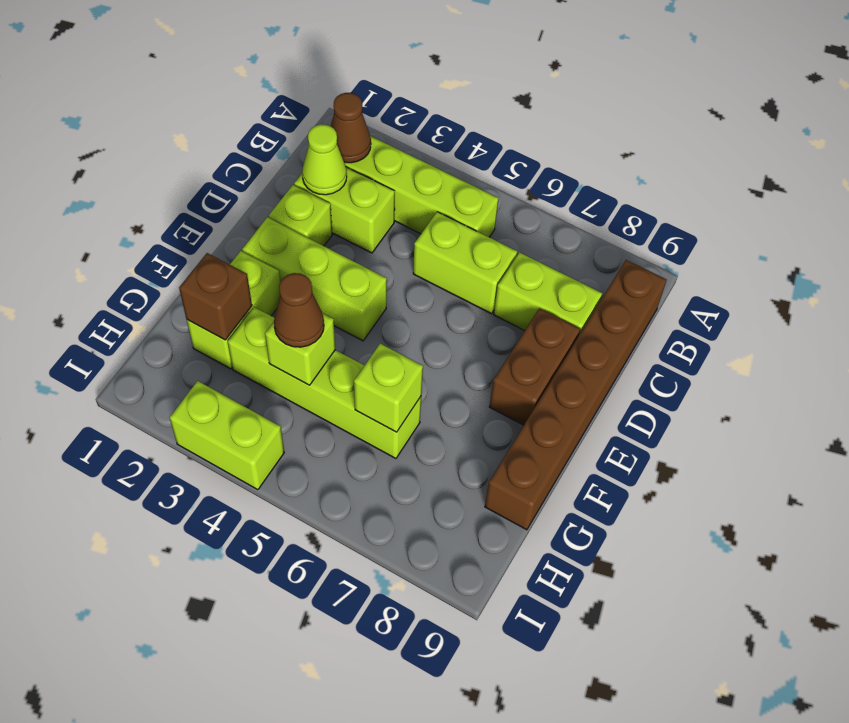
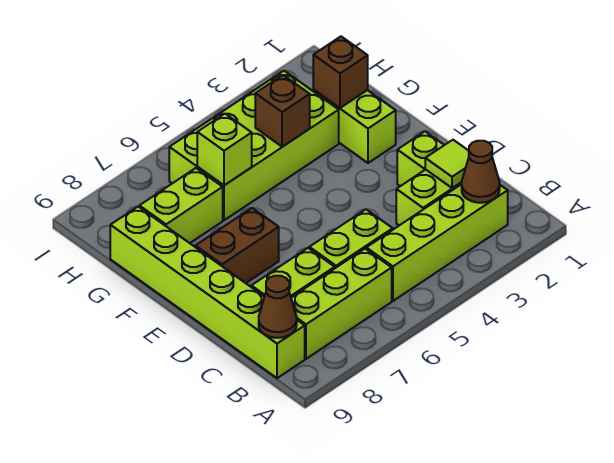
brown 1x6 brick [485,260,666,530] -> lime 1x6 brick [110,207,305,378]
lime 1x1 cone [302,124,347,195] -> lime 1x1 tile [425,140,469,188]
brown 1x2 brick [489,308,580,425] -> brown 1x2 brick turned to [195,208,279,283]
lime 1x3 brick [242,217,387,341] -> lime 1x3 brick moved to [291,249,392,359]
lime 1x4 brick [228,307,421,458] -> lime 2x4 brick [169,71,339,220]
lime 1x1 brick [265,313,335,385] -> brown 1x1 brick [255,75,310,147]
brown 1x1 cone [274,273,324,347] -> brown 1x1 cone moved to [259,276,297,338]
lime 1x2 brick [170,381,284,490] -> lime 1x2 brick moved to [139,168,223,243]

